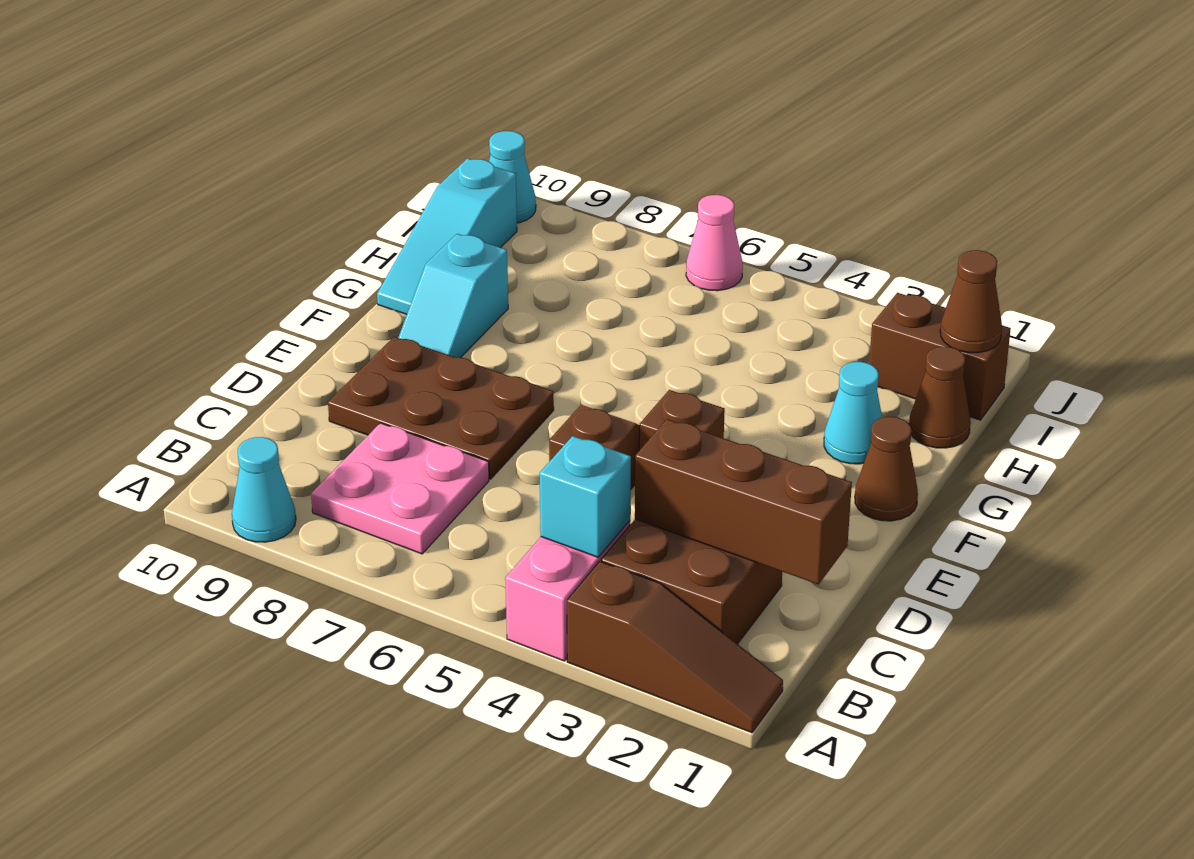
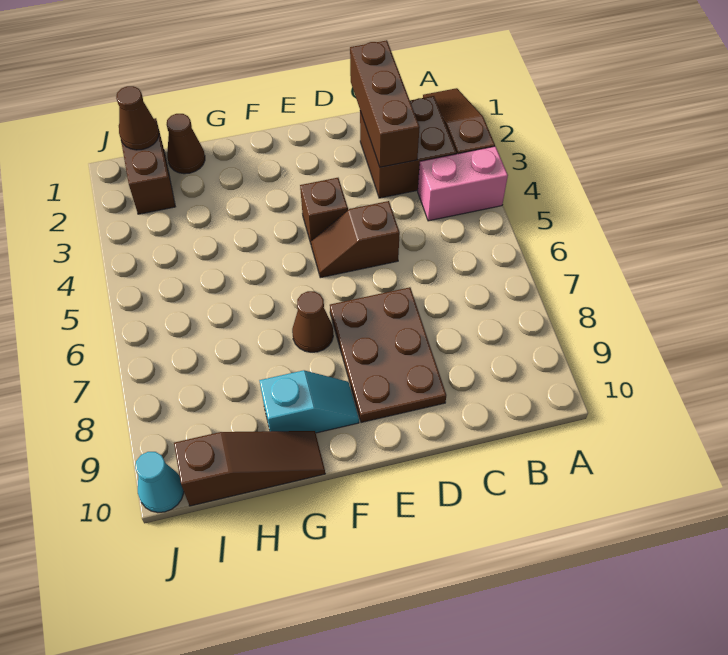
cyan 1x1 cone [232,437,296,542] -> none
cyan 1x1 brick [540,436,631,557] -> none
pink 2x2 plate [311,423,489,554] -> none
brown 1x1 cone [855,417,918,521] -> brown 1x1 cone moved to [292,291,333,352]
cyan 1x1 cone [824,362,882,464] -> none
cyan 1x3 slope [377,158,517,314] -> brown 1x3 slope [174,431,325,506]
pink 1x1 cone [686,195,743,291] -> none

